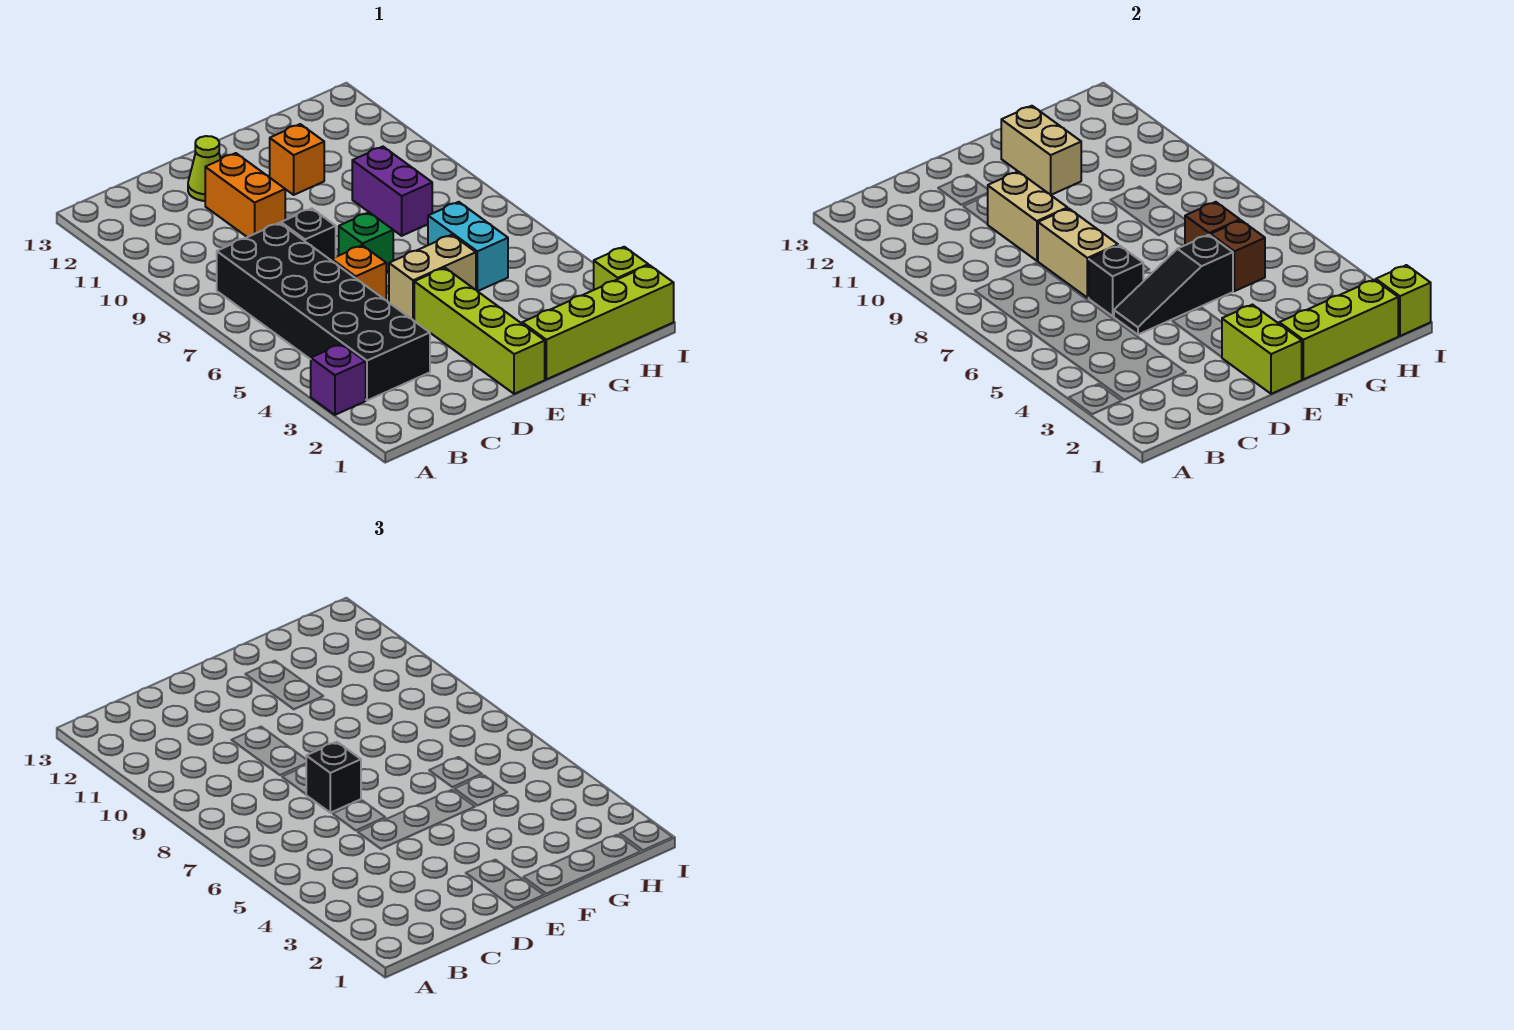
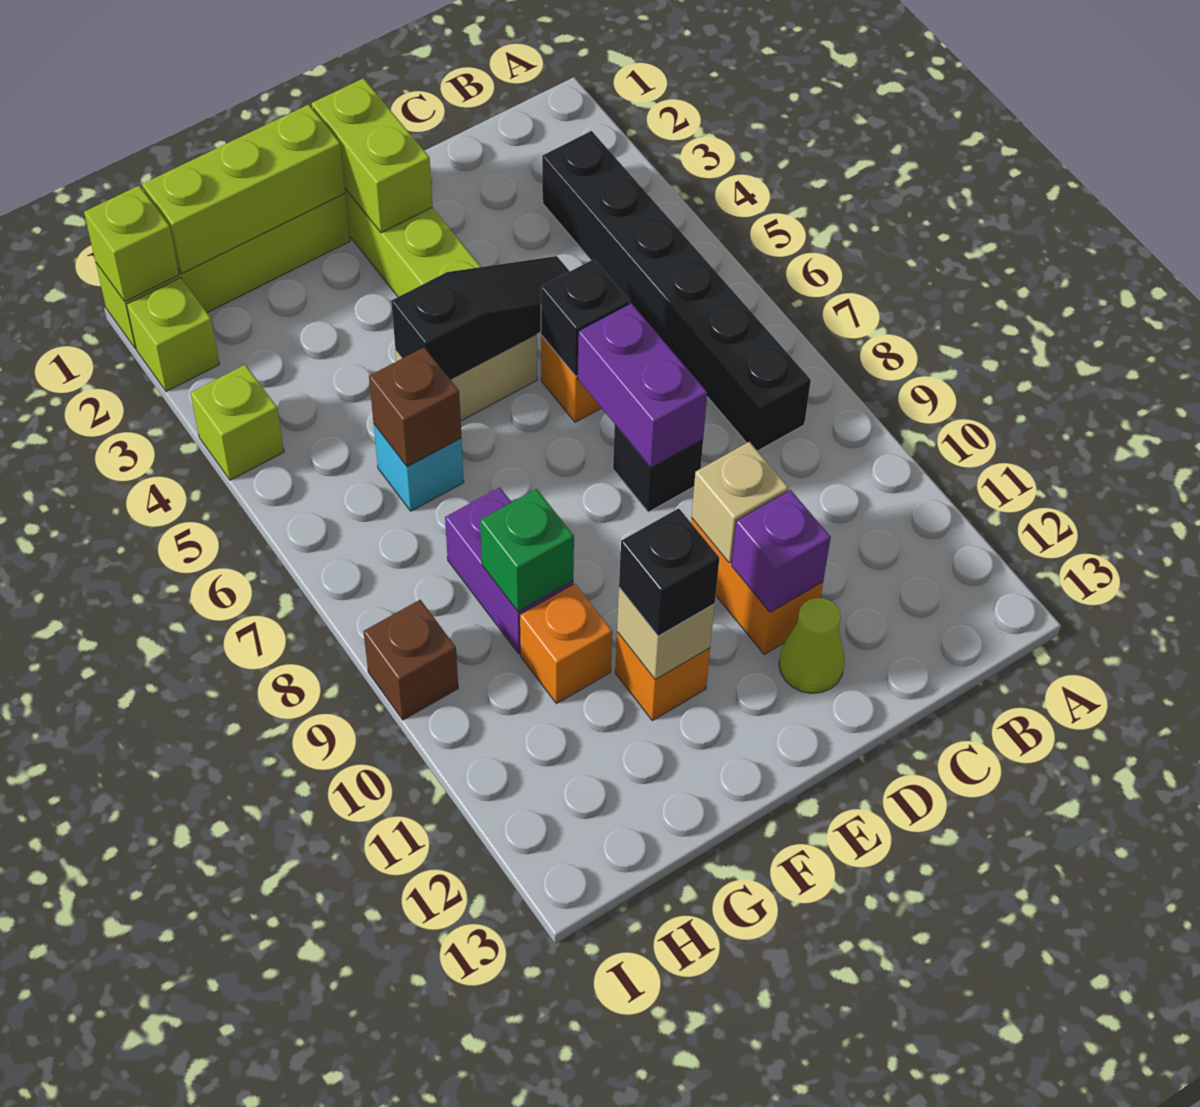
purple 1x1 brick [311,344,366,415] -> purple 1x1 brick moved to [731,490,831,612]
black 2x6 brick [217,223,430,400] -> black 1x6 brick [542,131,811,451]
tan 1x2 brick [1038,208,1118,298] -> purple 1x2 brick [578,303,707,468]
black 1x1 brick [306,742,361,813] -> black 1x1 brick moved to [619,508,719,636]
tan 1x2 brick [988,172,1067,261] -> tan 1x1 brick [692,442,789,563]
green 1x1 brick [339,212,393,273] -> green 1x1 brick moved to [480,489,574,612]
tan 1x2 brick [1001,106,1081,195] -> tan 1x1 brick [617,588,715,680]
cyan 1x2 brick [428,202,508,291] -> cyan 1x1 brick [374,424,464,511]
brown 1x1 brick [1210,220,1265,291] -> brown 1x1 brick moved to [364,600,458,720]
none -> orange 1x1 brick [520,584,612,704]
none -> lime 1x1 brick [191,365,284,480]

